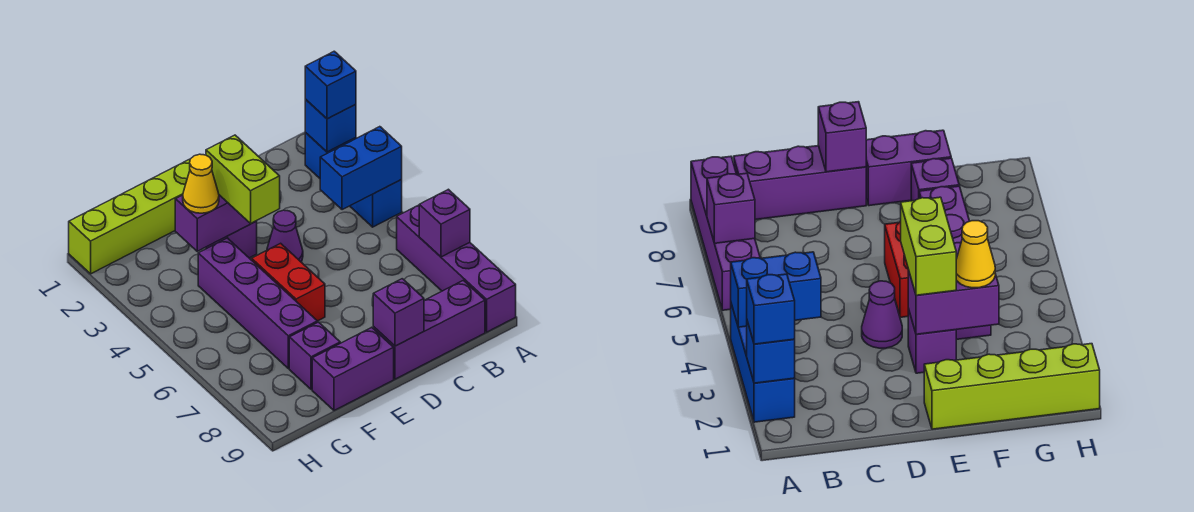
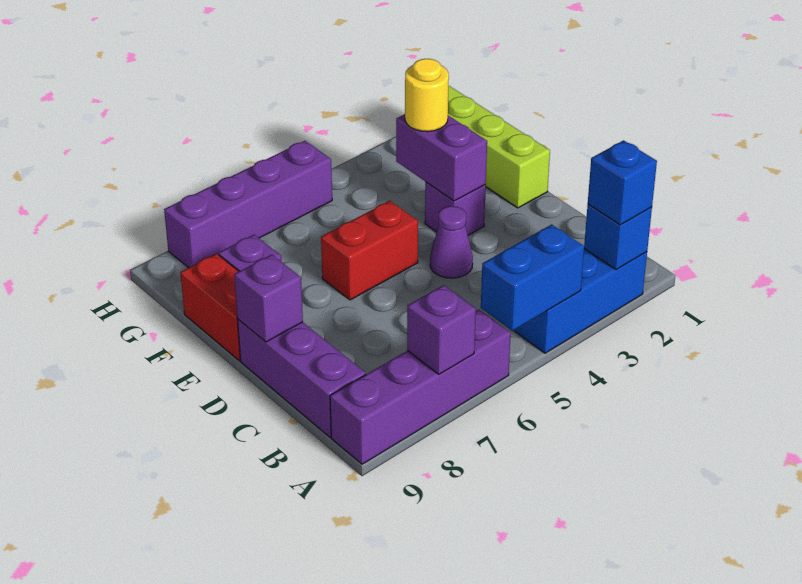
blue 1x2 brick [320,127,402,210] -> blue 1x2 brick turned to [481,224,584,331]
lime 1x2 brick [206,135,280,223] -> none
purple 1x2 brick [312,327,394,410] -> red 1x2 brick [180,254,240,361]
yellow 1x1 cone [183,154,219,213] -> yellow 1x1 round brick [405,59,449,132]
purple 1x4 brick [198,238,317,369] -> purple 1x4 brick moved to [164,141,332,268]

